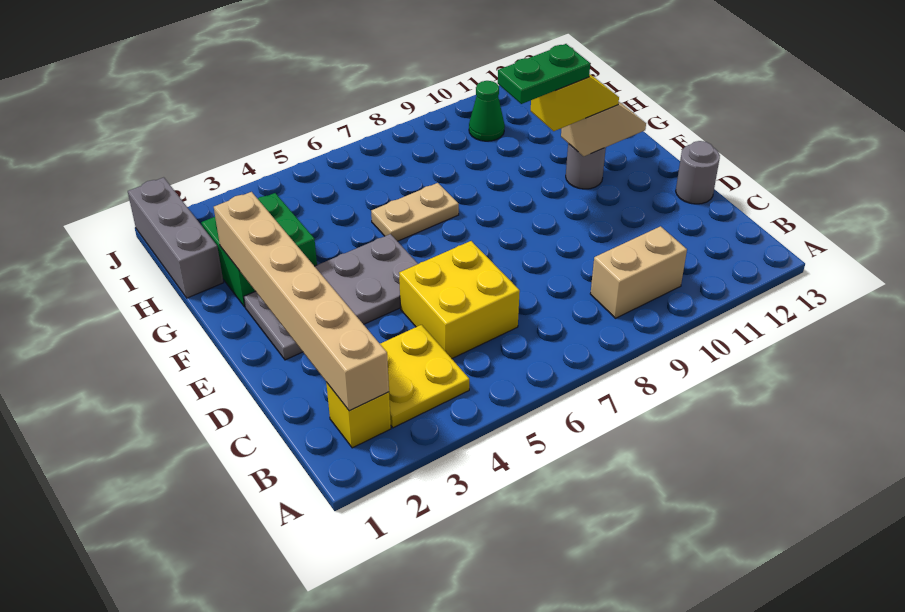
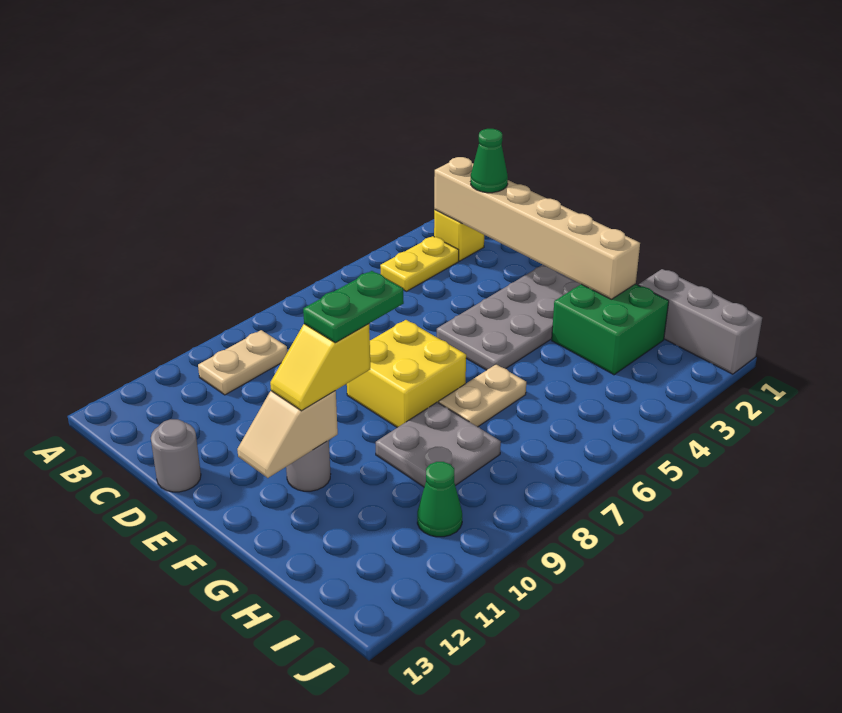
yellow 2x2 plate [380,325,469,428] -> yellow 1x2 plate [380,236,459,291]
tan 1x2 brick [590,226,687,318] -> tan 1x2 plate [198,330,287,395]
none -> green 1x1 cone [471,129,508,193]
yellow 2x2 brick [399,241,520,359] -> yellow 2x2 brick moved to [347,320,466,428]
none -> grey 2x2 plate [376,402,501,487]

